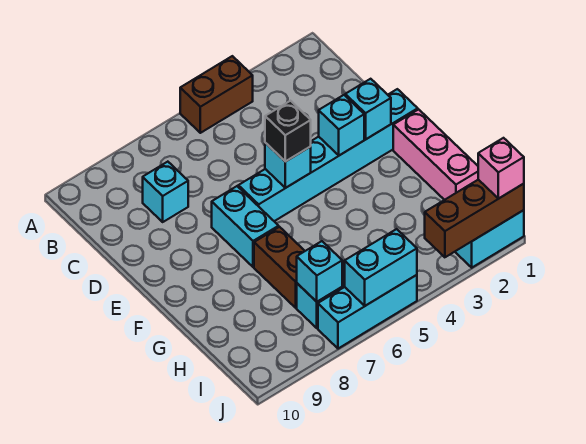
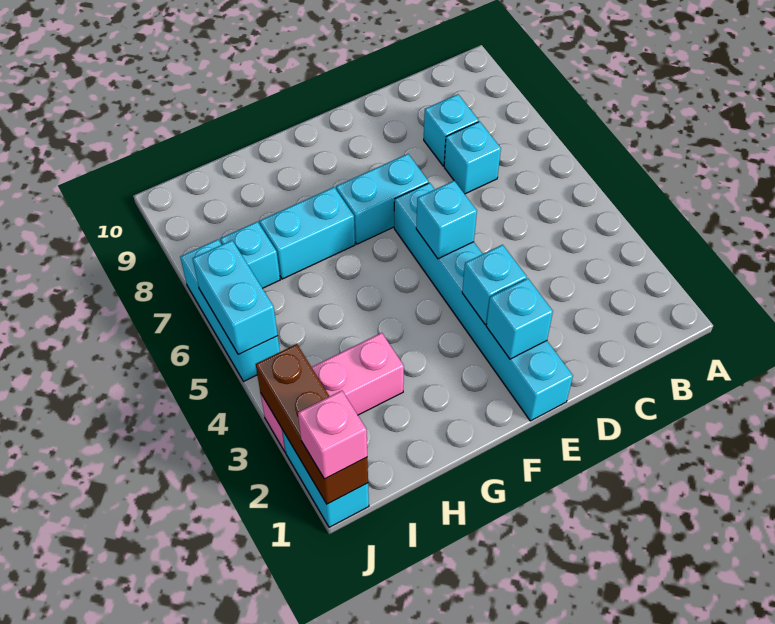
brown 1x2 brick [180,56,253,133] -> none
black 1x1 brick [265,101,311,162] -> none
pink 1x3 brick [393,109,478,200] -> pink 1x3 brick moved to [261,333,404,452]
brown 1x2 brick [254,227,305,308] -> cyan 1x2 brick [260,187,355,279]
cyan 1x1 brick [297,241,342,302] -> cyan 1x1 brick moved to [444,121,501,194]

